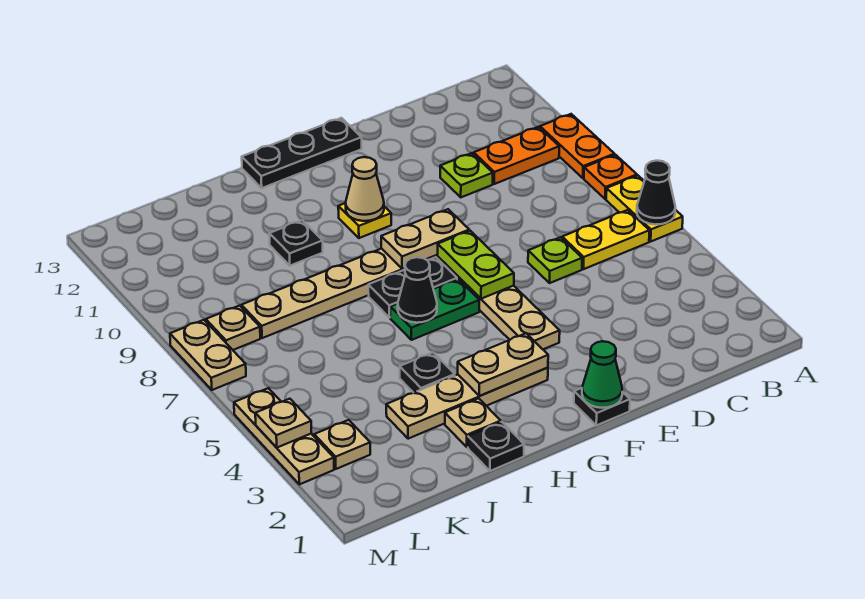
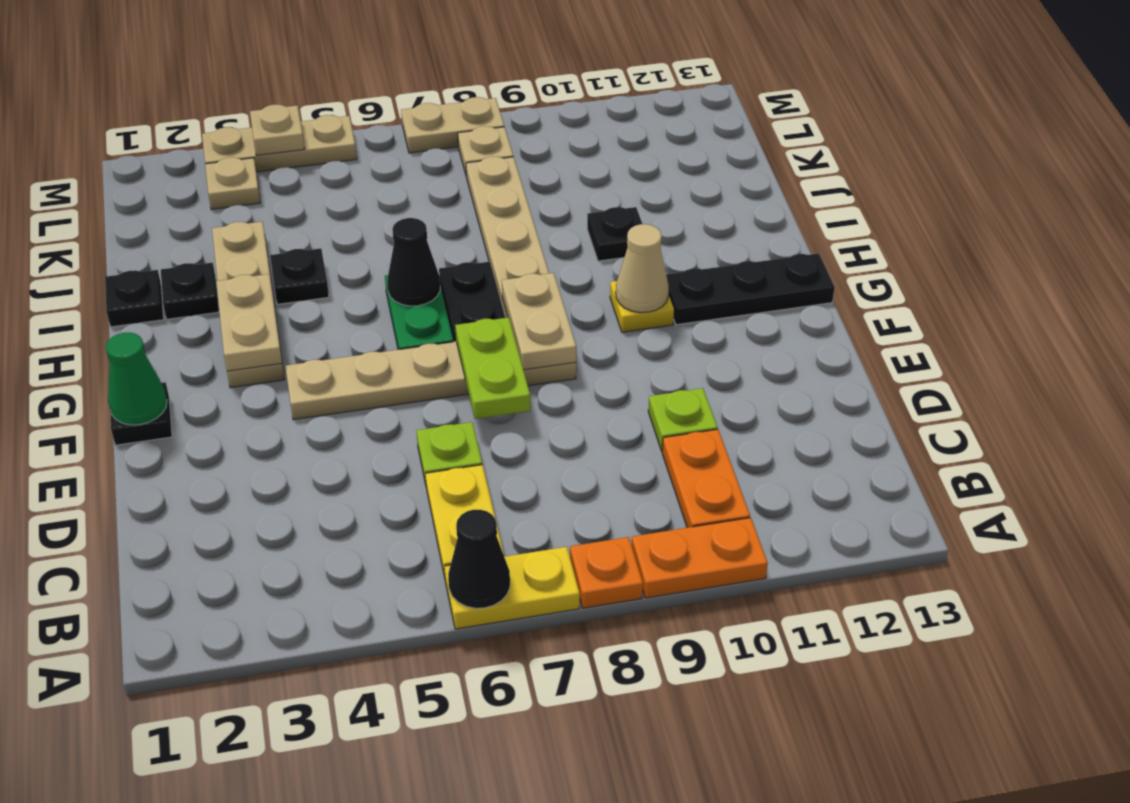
lime 1x2 plate [438,231,514,299] -> lime 1x2 plate turned to [455,317,530,419]
black 1x3 plate [242,118,362,188] -> black 1x3 plate turned to [666,253,835,325]
tan 1x1 plate [445,398,501,447] -> black 1x1 plate [161,263,219,319]

